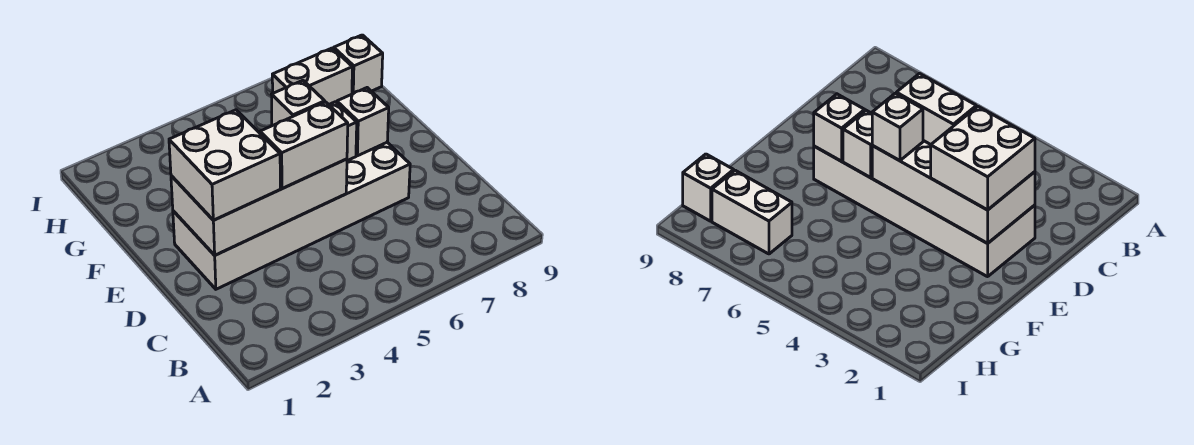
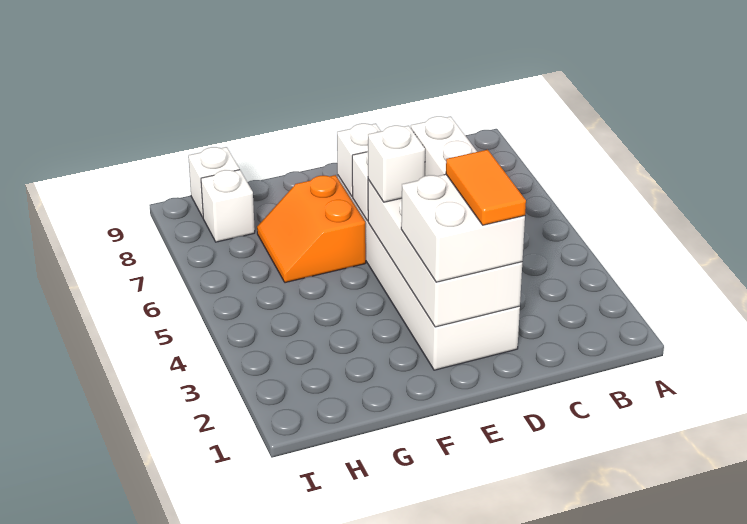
none -> orange 1x2 tile [446,150,526,225]
none -> orange 2x2 slope [257,175,366,283]
white 1x2 brick [272,48,352,104] -> white 1x1 brick [201,170,255,242]

